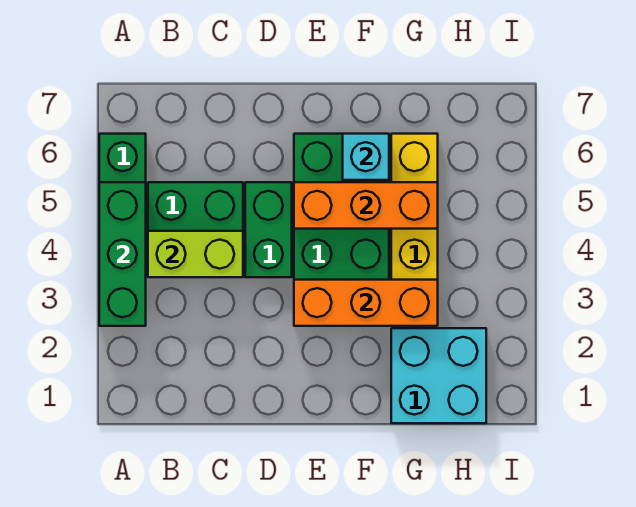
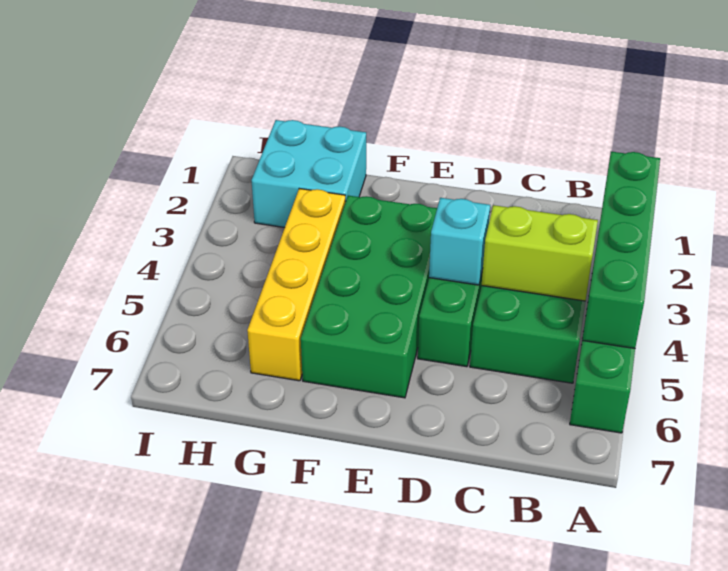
green 1x3 brick [99,182,146,326] -> green 1x4 brick [582,152,660,348]
orange 1x3 brick [294,280,438,326] -> none
orange 1x3 brick [294,182,438,229] -> none
cyan 1x1 brick [343,134,389,180] -> cyan 1x1 brick moved to [429,198,490,285]

